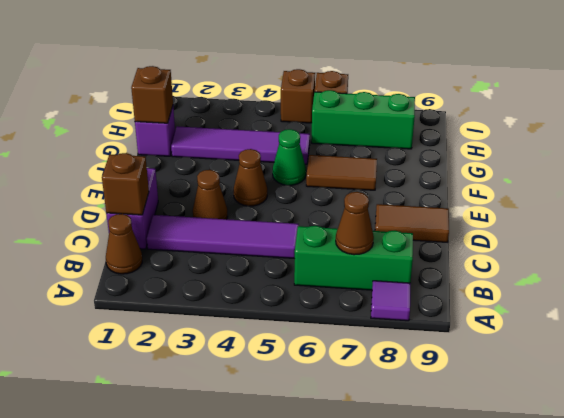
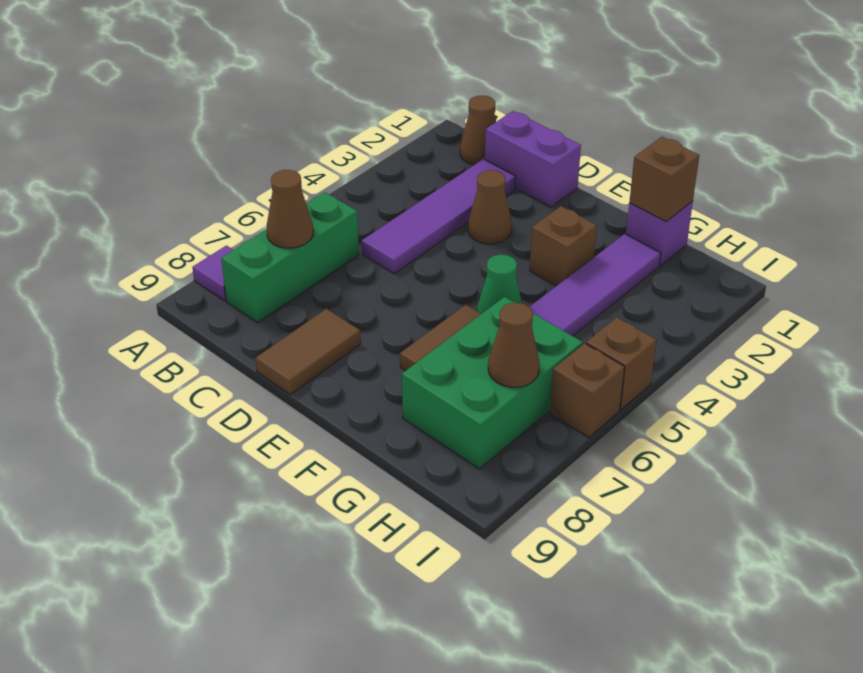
brown 1x1 brick [102,153,149,215] -> brown 1x1 brick moved to [530,206,597,286]
brown 1x1 cone [234,149,267,206] -> brown 1x1 cone moved to [488,303,540,387]
green 1x3 brick [311,90,415,149] -> green 2x3 brick [402,297,583,469]

